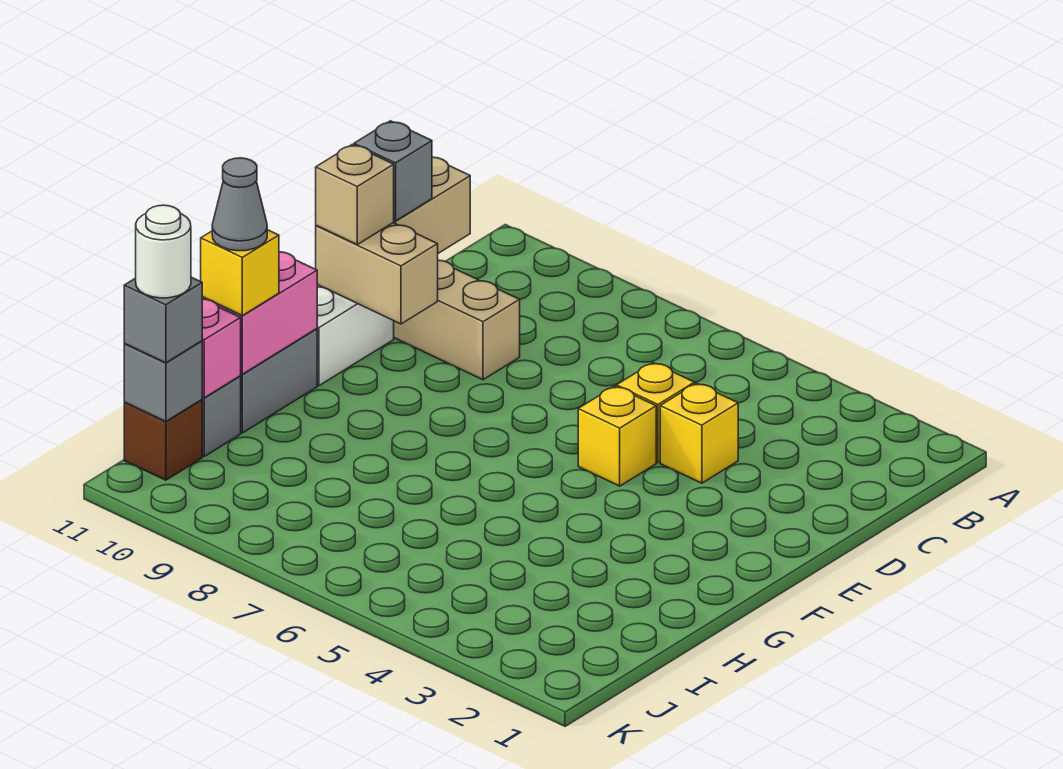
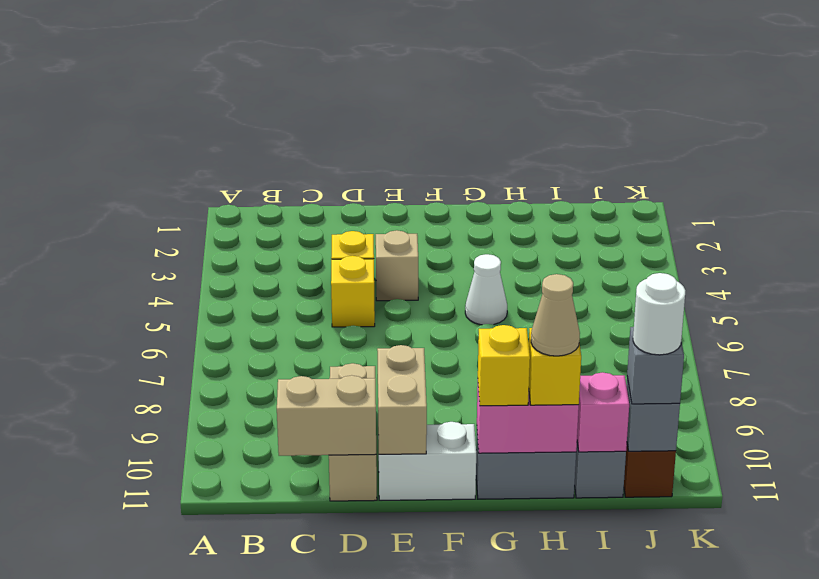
grey 1x1 brick [354,121,432,221] -> none
yellow 1x1 brick [578,386,656,486] -> yellow 1x1 brick moved to [478,325,530,406]
tan 1x1 brick [316,145,394,244] -> tan 1x1 brick moved to [376,230,418,301]
none -> white 1x1 cone [465,254,507,325]
grey 1x1 cone [212,158,267,251] -> tan 1x1 cone [531,274,580,356]

